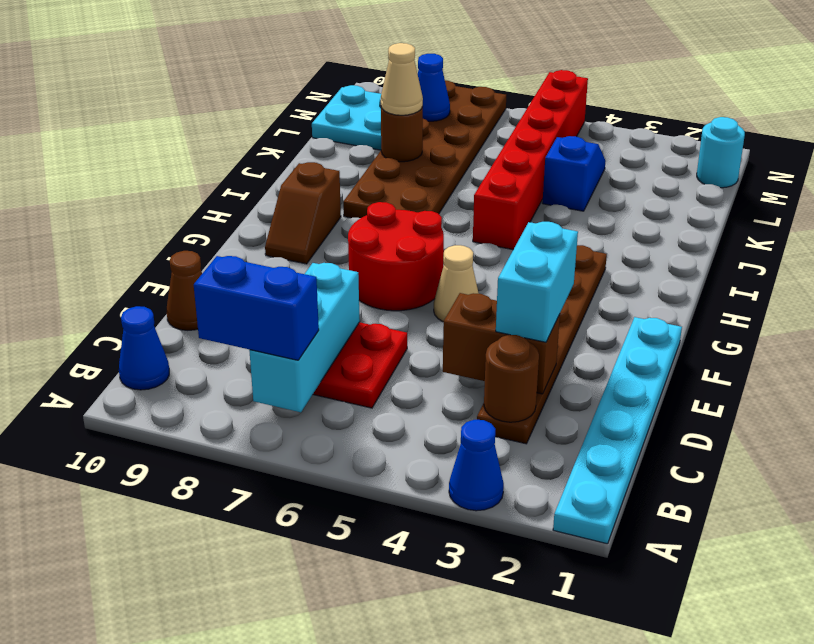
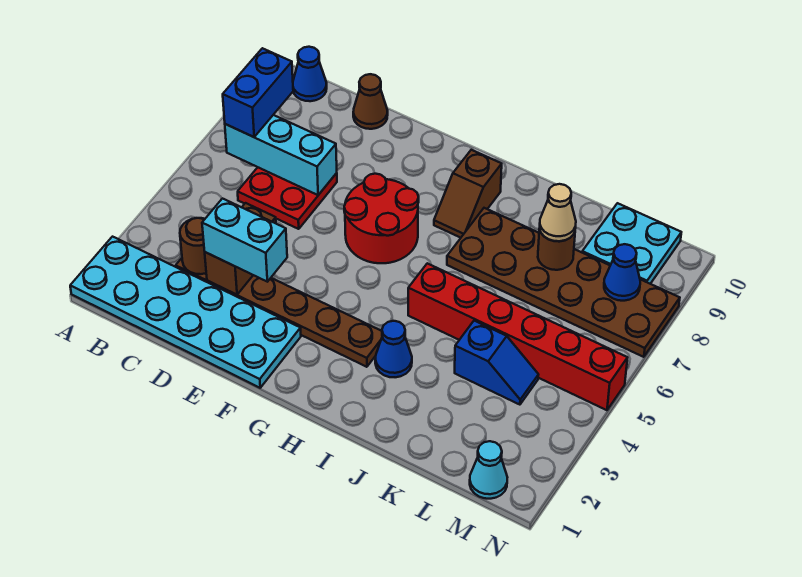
cyan 1x6 plate [553,317,682,544] -> cyan 2x6 plate [70,237,301,388]
blue 1x1 cone [449,420,504,511] -> blue 1x1 cone moved to [375,321,412,377]
tan 1x1 cone [434,245,479,322] -> none
brown 1x2 slope [265,162,341,264] -> brown 1x2 slope turned to [434,150,502,238]
cyan 1x1 round brick [697,117,745,188] -> cyan 1x1 cone [470,441,507,499]

